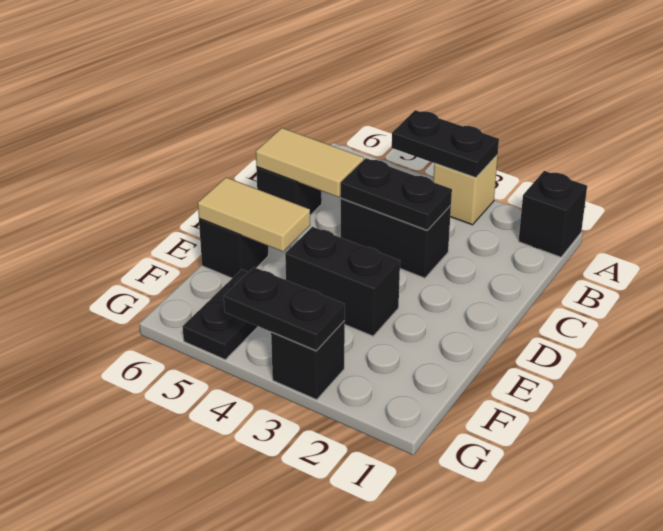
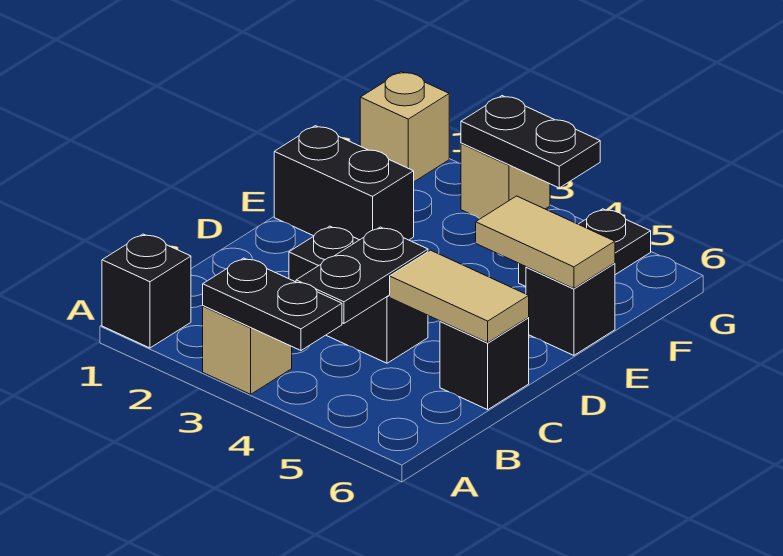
black 1x2 plate [341,158,452,230] -> black 1x2 plate turned to [296,227,428,323]
black 1x2 brick [285,227,400,336] -> black 1x2 brick moved to [274,126,414,240]
none -> tan 1x1 brick [360,72,449,182]
black 1x1 brick [271,321,345,400] -> tan 1x1 brick [461,143,550,219]

